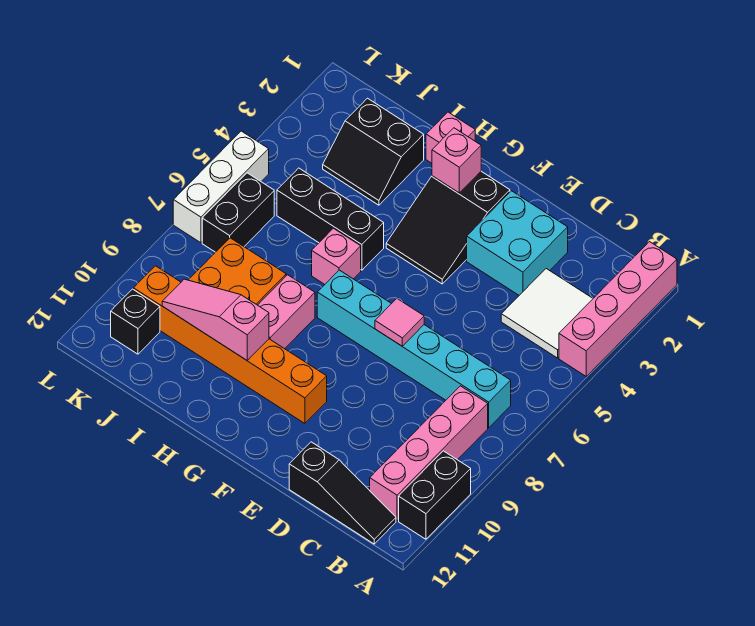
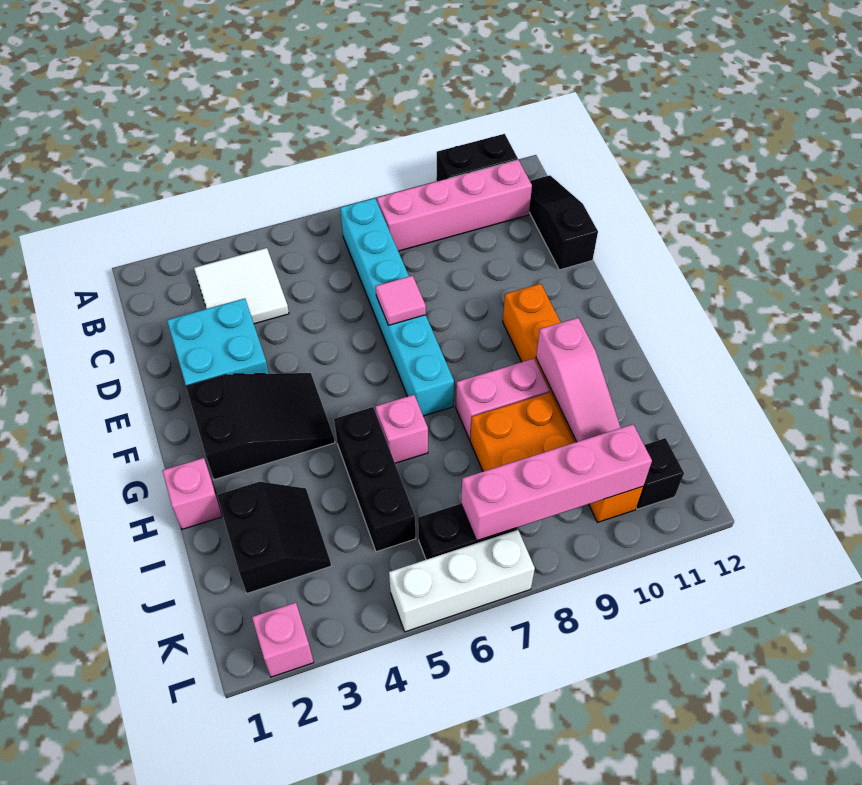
pink 1x4 brick [559,242,677,376] -> pink 1x4 brick moved to [461,424,652,541]
pink 1x1 brick [432,128,481,193] -> pink 1x1 brick moved to [252,603,314,677]

